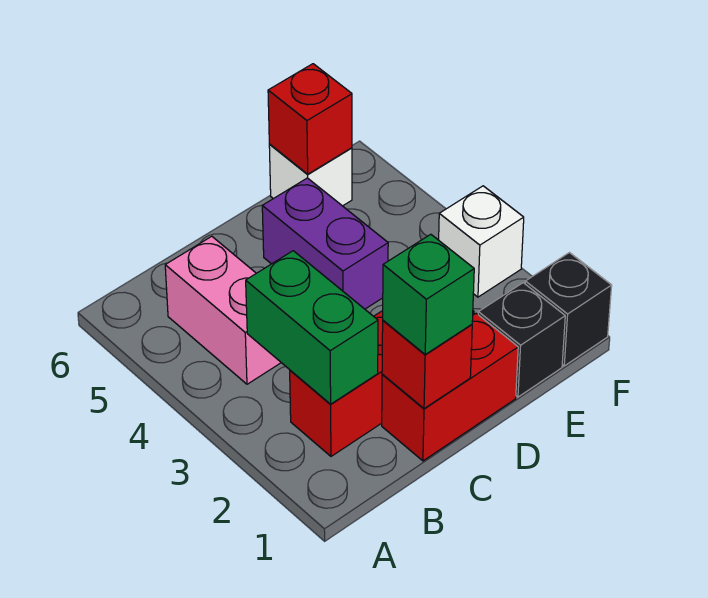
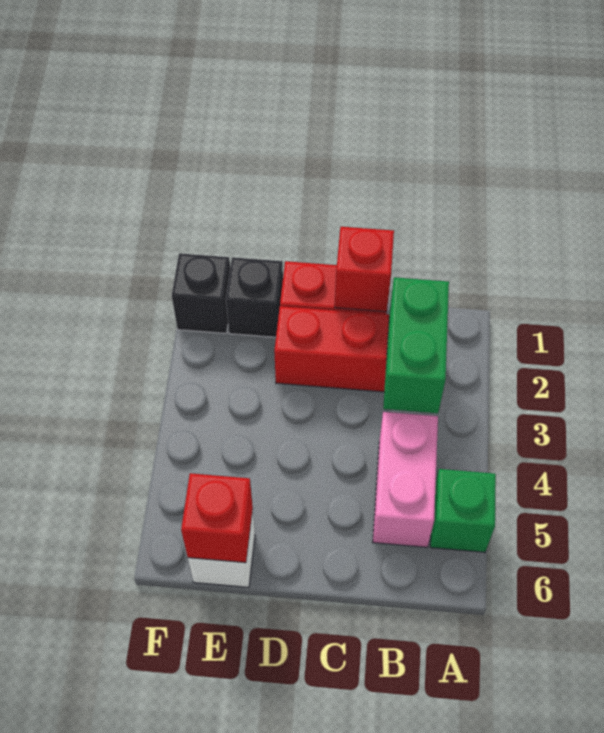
green 1x1 brick [383,234,474,354] -> green 1x1 brick moved to [430,469,496,552]
purple 1x2 brick [262,178,388,309] -> none
white 1x1 brick [439,186,524,297] -> none

